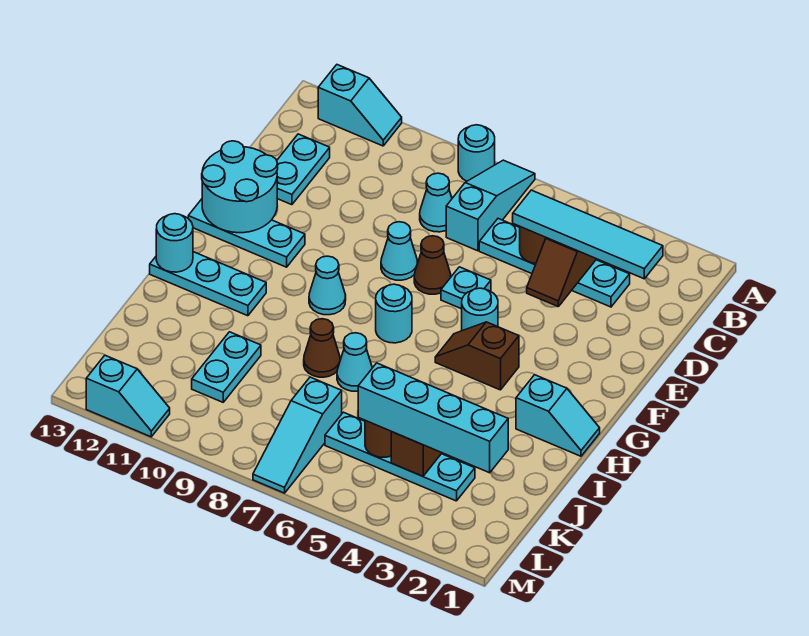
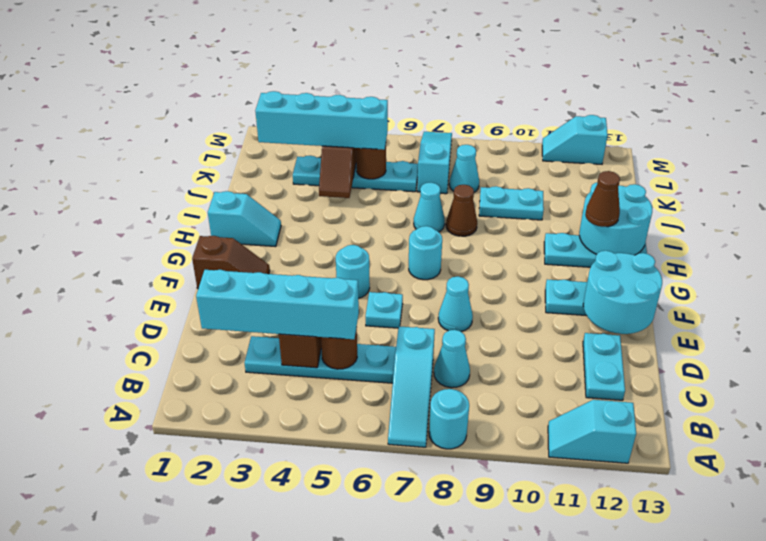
cyan 1x4 tile [512,190,663,279] -> cyan 1x4 brick [196,270,359,339]
brown 1x1 cone [414,236,451,294] -> brown 1x1 cone moved to [585,171,620,227]
brown 1x2 slope [435,322,519,390] -> brown 1x2 slope moved to [192,236,270,288]
cyan 1x1 cone [309,256,346,315] -> cyan 1x1 cone moved to [449,145,479,192]
cyan 1x2 slope [516,375,600,456] -> cyan 1x2 slope turned to [208,191,281,247]
cyan 1x1 round brick [156,214,193,272] -> cyan 2x2 round brick [579,183,652,255]
cyan 1x2 plate [192,332,261,402] -> cyan 1x2 plate turned to [479,186,544,220]

